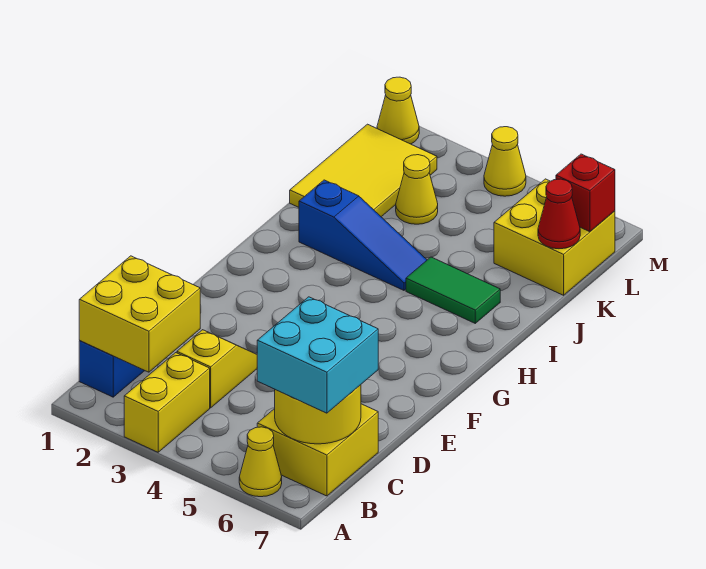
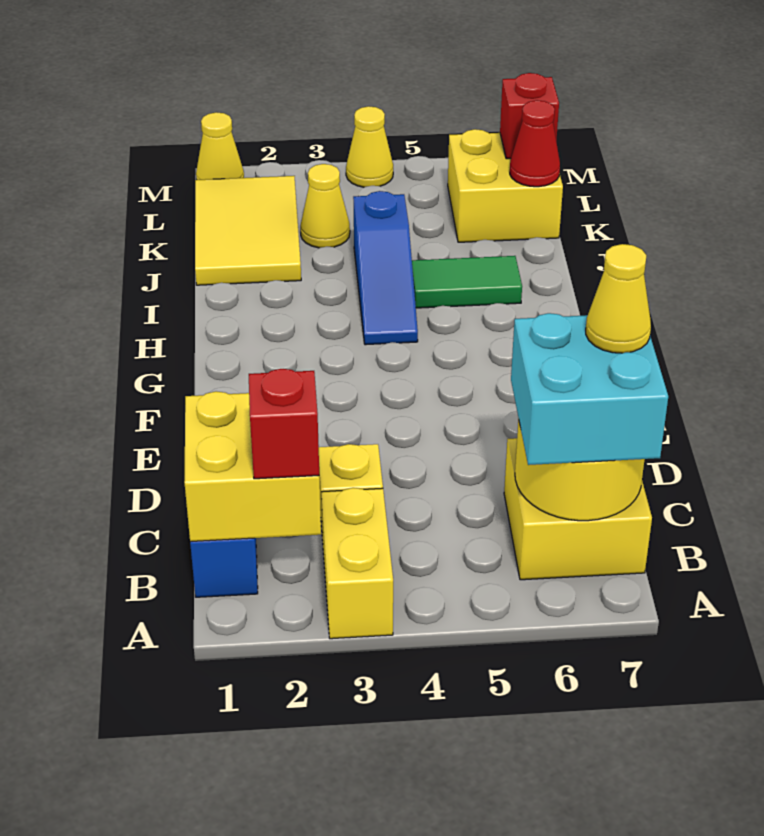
yellow 1x1 cone [239,427,282,497] -> yellow 1x1 cone moved to [586,244,651,353]
none -> red 1x1 brick [249,369,319,479]
blue 1x3 slope [299,180,427,290] -> blue 1x3 slope turned to [353,191,418,345]

